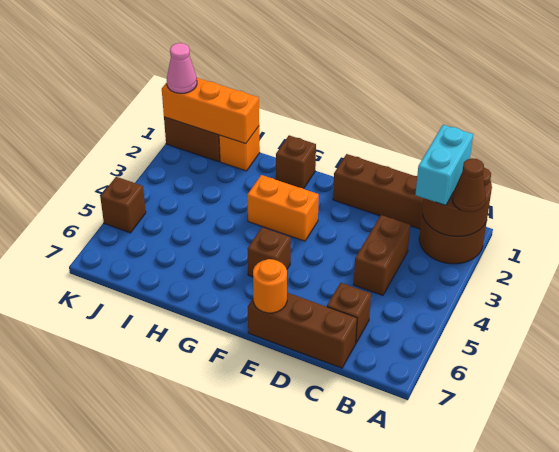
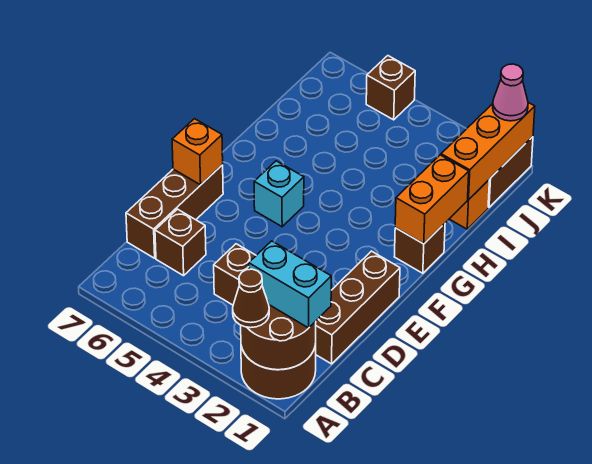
orange 1x1 round brick [253,259,287,313] -> orange 1x1 brick [172,119,223,185]
orange 1x2 brick [247,175,319,241] -> orange 1x2 brick moved to [395,155,469,244]
brown 1x1 brick [248,227,291,277] -> cyan 1x1 brick [254,161,304,227]

